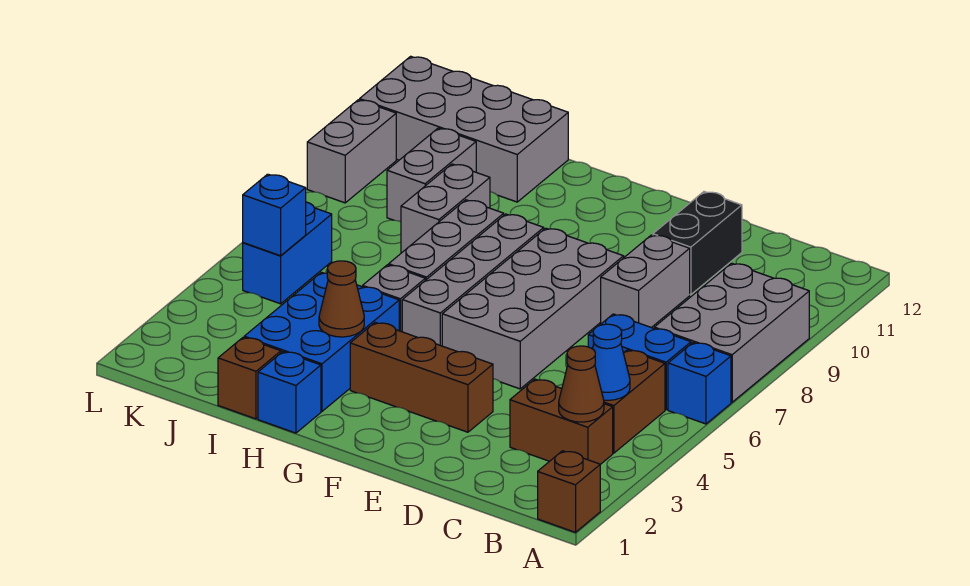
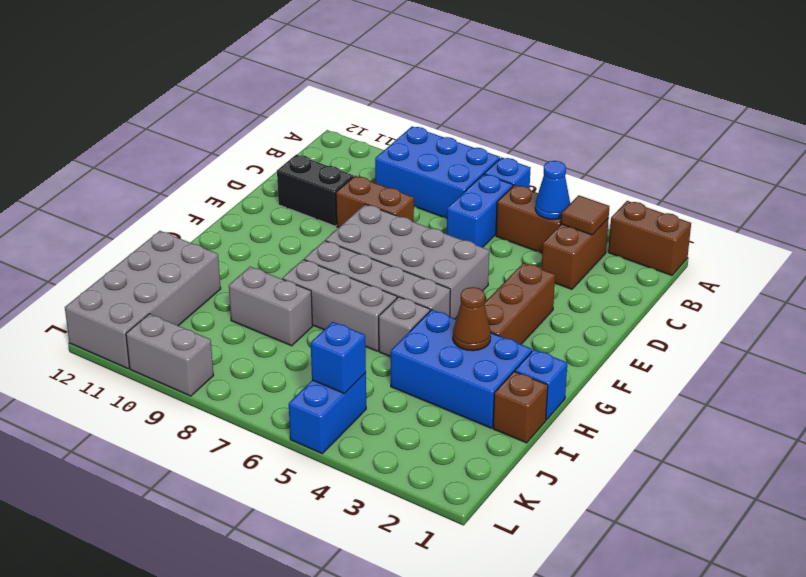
brown 1x1 brick [538,451,600,532] -> brown 1x2 brick [608,201,691,275]
grey 2x3 brick [654,263,809,402] -> blue 2x3 brick [375,127,500,218]
brown 1x1 cone [559,346,604,422] -> brown 1x1 tile [561,195,610,235]
grey 1x2 brick [601,235,690,328] -> brown 1x2 brick [336,176,414,228]
grey 1x2 brick [387,128,476,222] -> none
blue 1x2 brick [243,202,332,304] -> blue 1x2 brick turned to [289,373,366,453]

